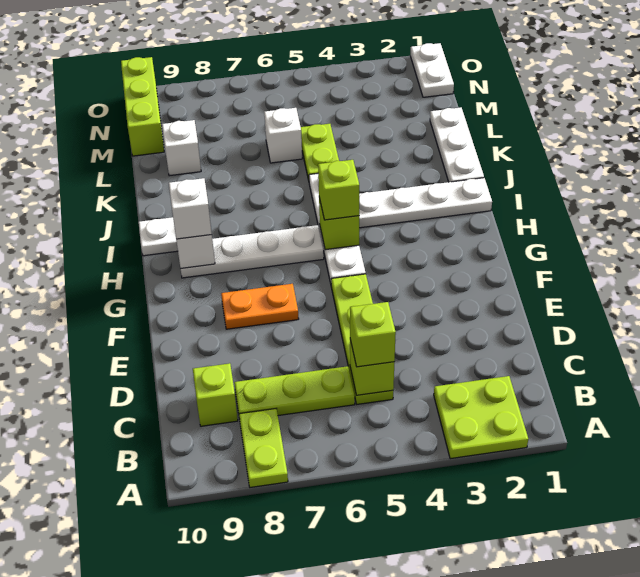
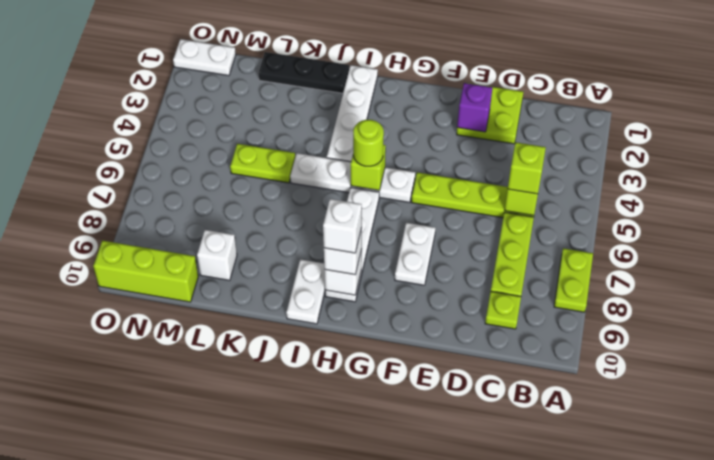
lime 2x2 plate [434,376,528,459] -> lime 2x2 plate moved to [457,83,523,144]
lime 1x2 plate [239,409,288,487] -> lime 1x2 plate turned to [554,248,593,312]
lime 1x1 brick [193,363,238,426] -> lime 1x1 plate [485,291,521,329]
none -> purple 1x1 brick [457,83,492,132]
orange 1x2 plate [221,284,299,329] -> white 1x2 plate [395,223,435,285]
lime 1x1 brick [318,160,359,220] -> lime 1x1 round brick [353,120,384,166]
white 1x3 plate [430,108,484,182] -> black 1x3 plate [258,52,349,93]
white 1x1 brick [264,108,302,163] -> white 1x1 brick moved to [323,199,362,253]

